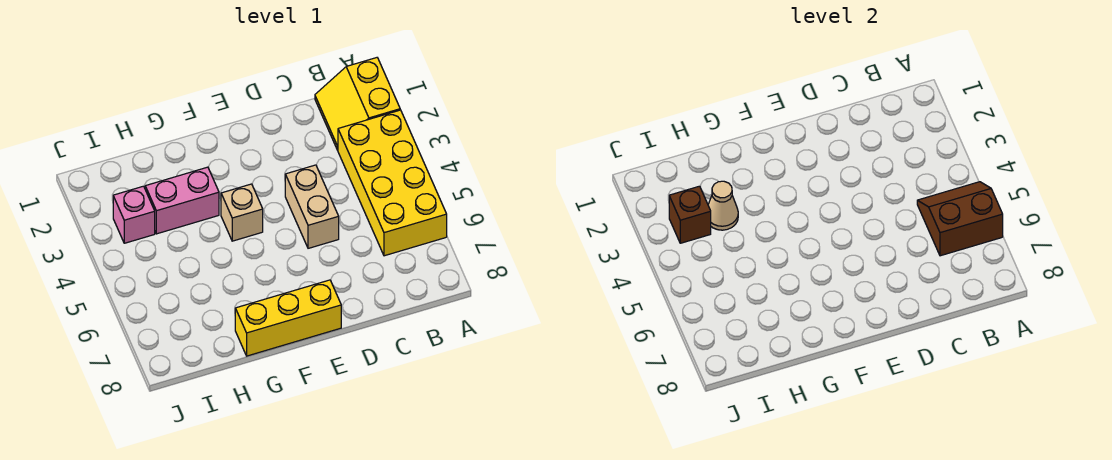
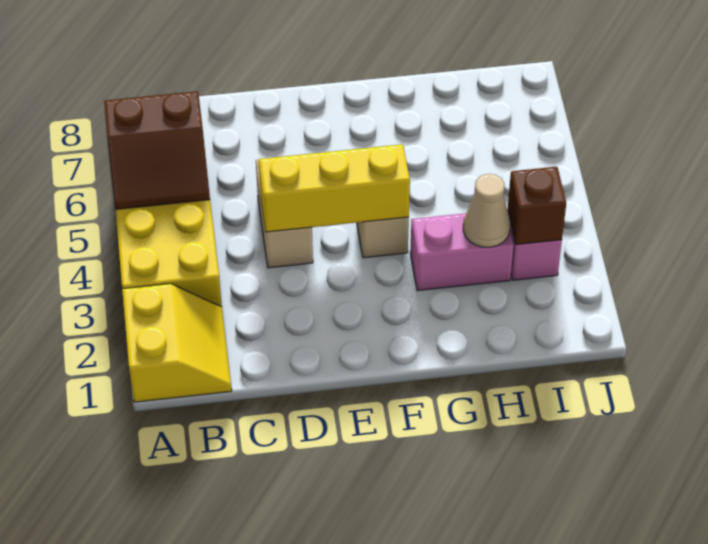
yellow 1x3 brick [235,280,341,356] -> yellow 1x3 brick moved to [259,144,410,232]

